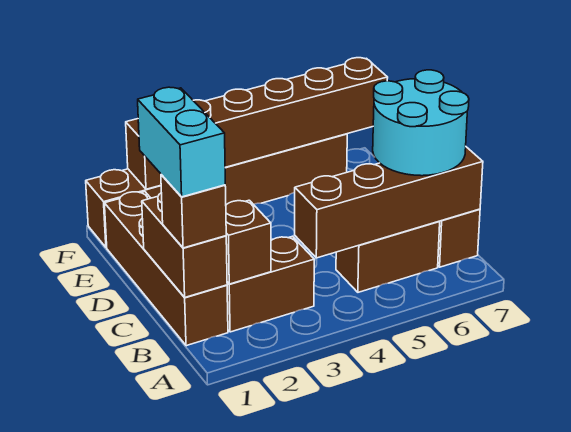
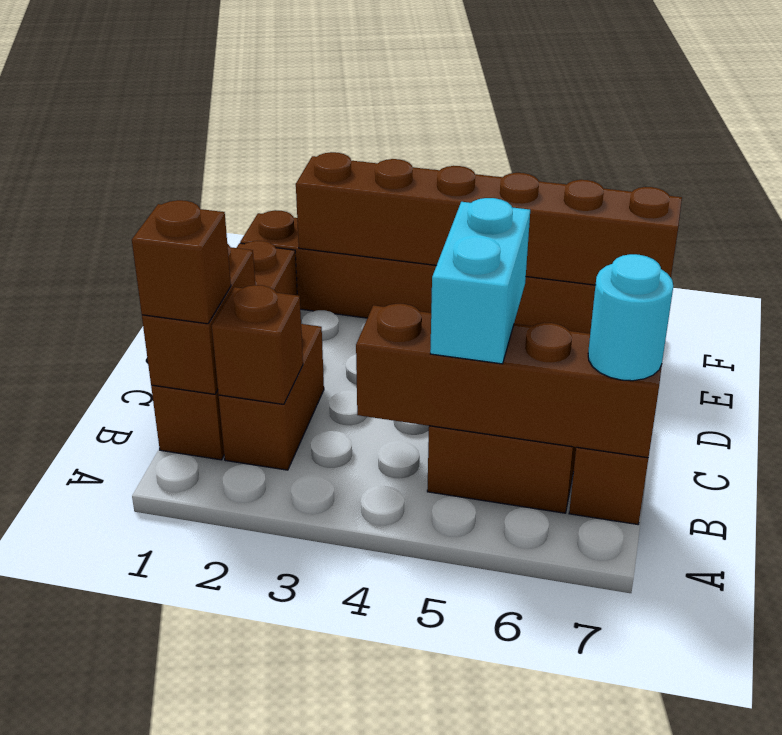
cyan 1x2 brick [138,87,225,197] -> cyan 1x2 brick moved to [430,198,530,364]
brown 1x2 brick [227,236,314,332] -> brown 1x2 brick turned to [219,324,324,470]
cyan 2x2 round brick [373,70,469,176] -> cyan 1x1 round brick [588,254,673,381]

